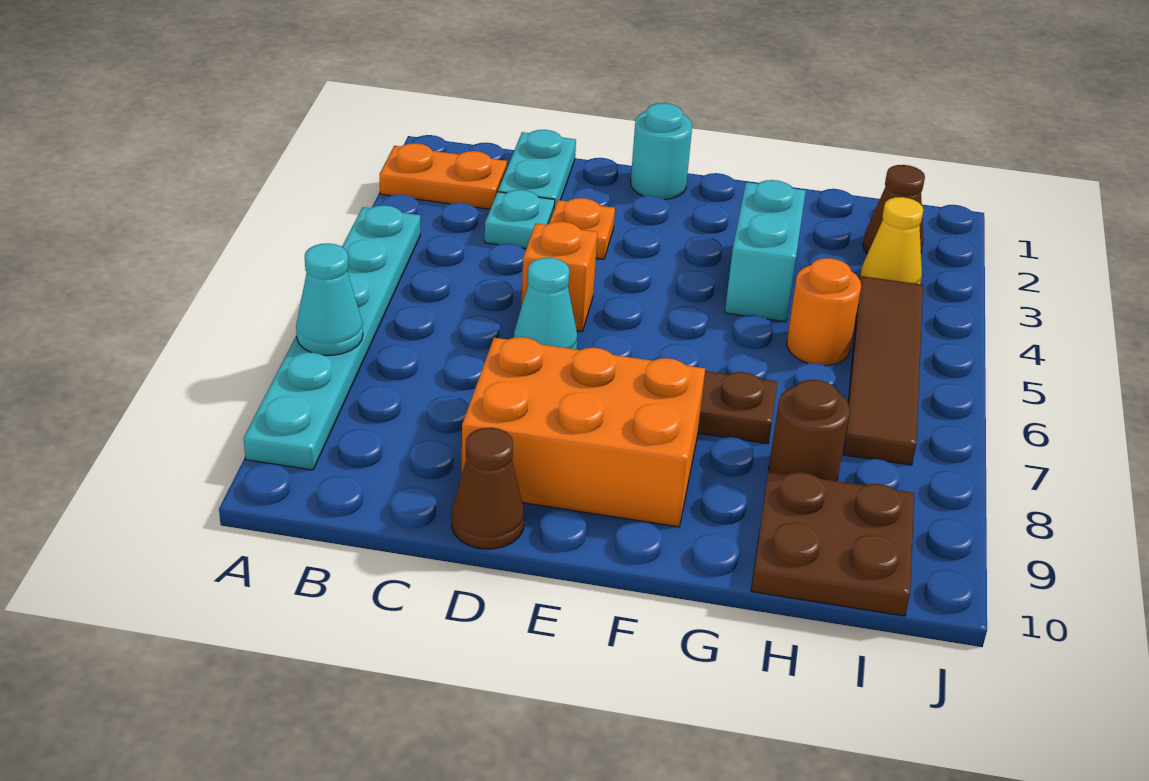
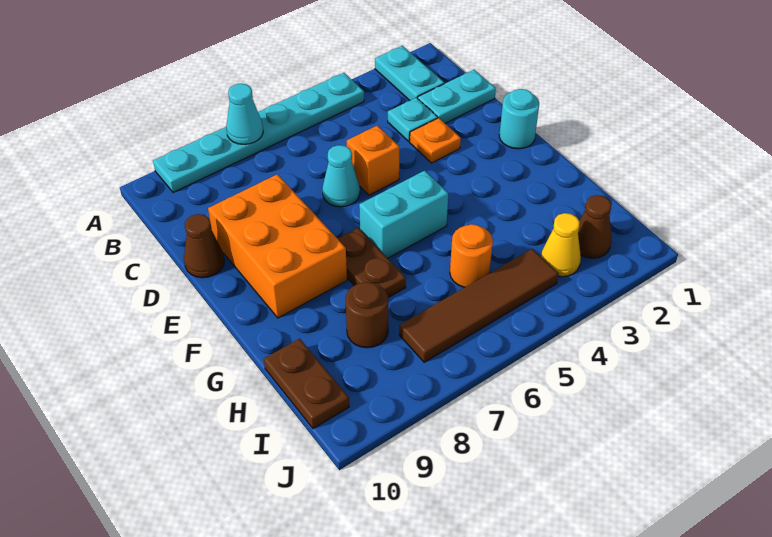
orange 1x2 plate [380,143,507,209] -> cyan 1x2 plate [375,46,445,100]
cyan 1x2 brick [725,180,806,322] -> cyan 1x2 brick moved to [359,171,448,258]
brown 2x2 plate [751,471,914,616] -> brown 1x2 plate [264,339,349,429]

